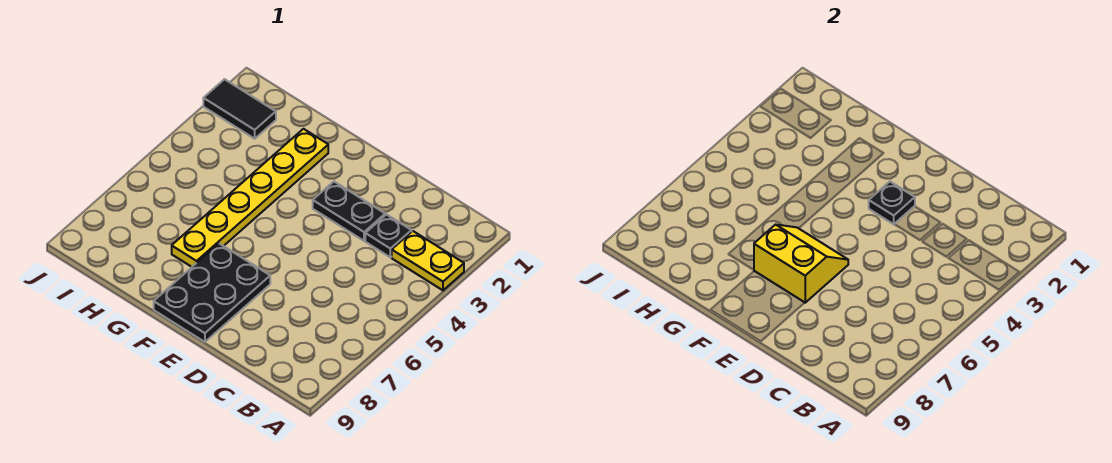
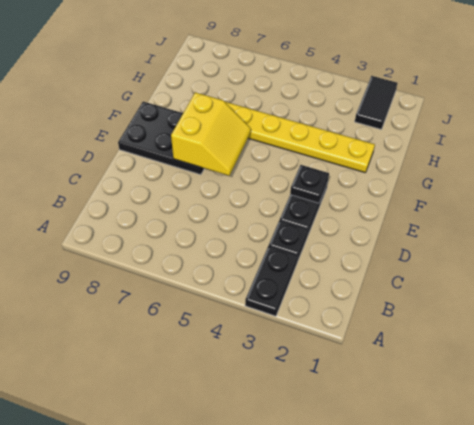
yellow 1x2 plate [392,231,464,290] -> black 1x2 plate [245,246,298,316]

